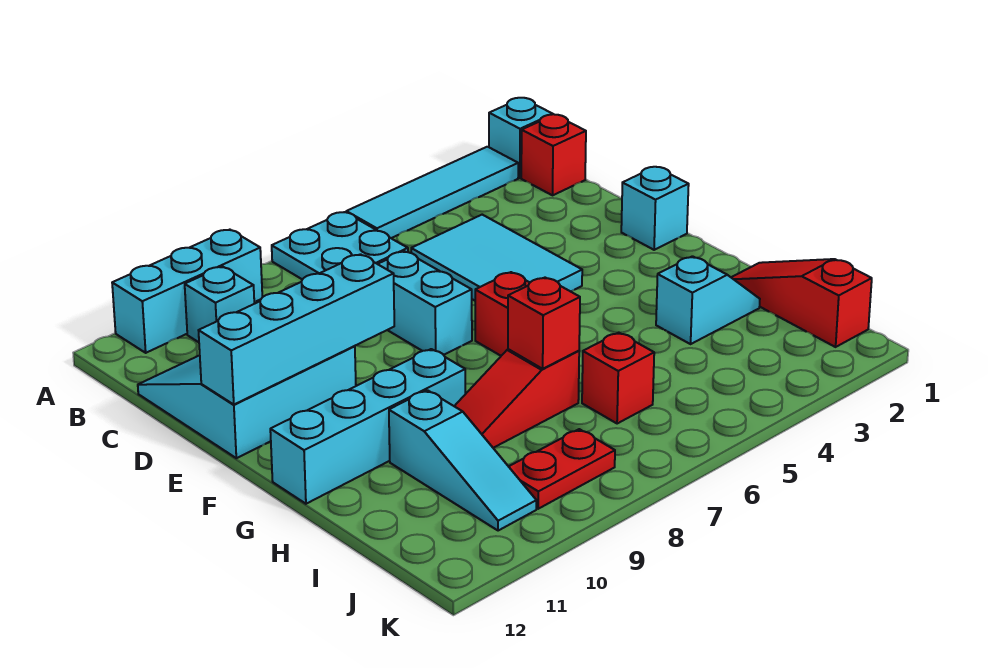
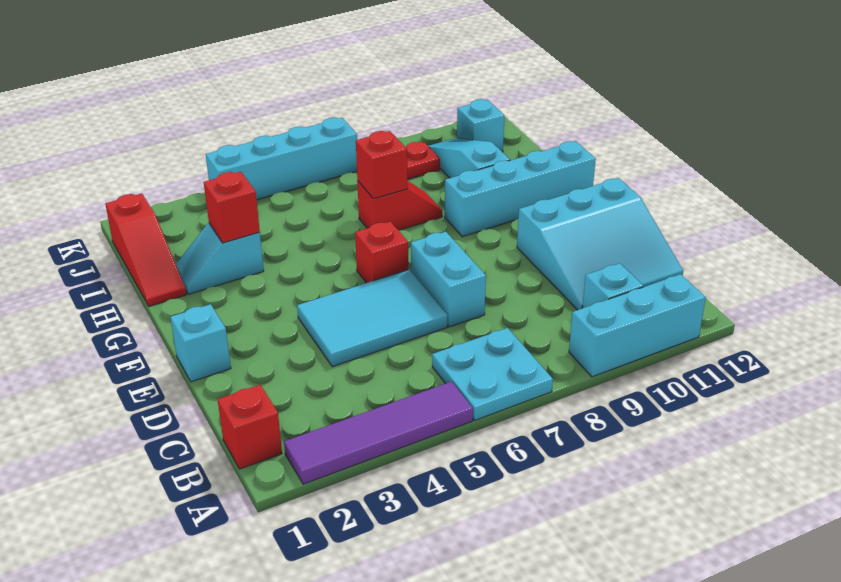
cyan 1x1 brick [489,98,552,178] -> cyan 1x1 brick moved to [457,99,504,152]
cyan 1x4 tile [346,147,518,238] -> purple 1x4 tile [284,382,473,484]
cyan 2x3 tile [411,215,582,301] -> cyan 2x3 tile turned to [297,270,448,367]
cyan 1x4 brick [198,254,394,405] -> cyan 1x4 brick moved to [206,118,357,200]
red 1x3 slope [454,349,579,448] -> red 1x2 slope [357,181,442,230]
red 1x1 brick [582,333,654,424] -> red 1x1 brick moved to [204,172,260,243]

